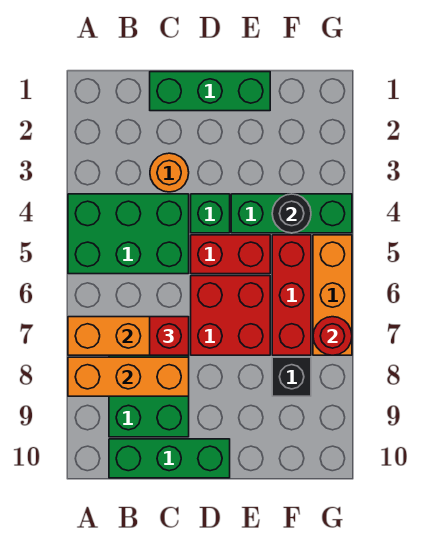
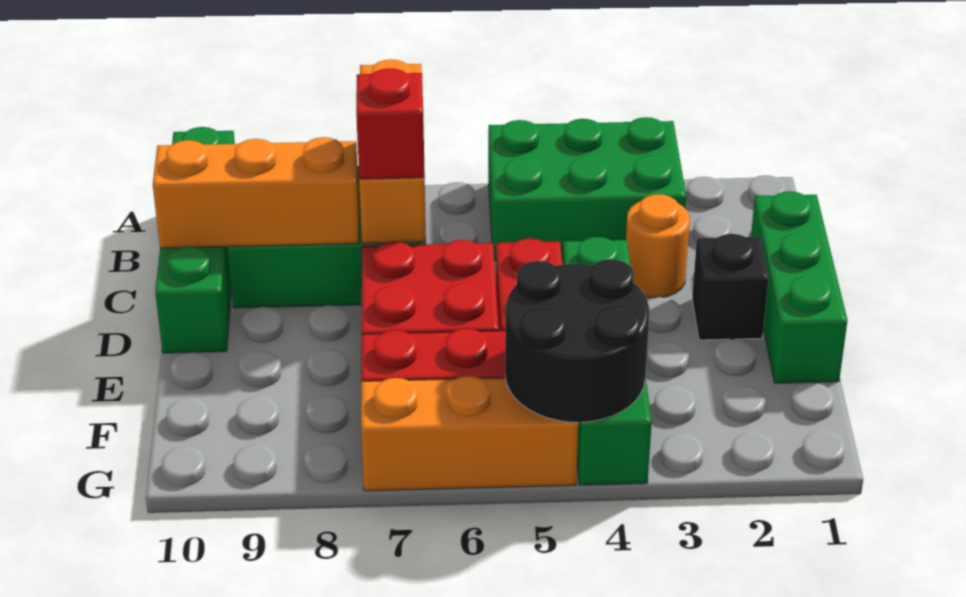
green 2x3 brick [68,194,189,274] -> green 2x3 brick turned to [488,117,686,260]
orange 1x3 brick [68,357,189,396] -> orange 1x3 brick turned to [153,137,359,248]
green 1x3 brick [109,439,230,478] -> green 1x4 brick [155,127,235,353]
black 1x1 round brick [272,194,311,233] -> black 2x2 round brick [505,259,649,422]
black 1x1 brick [272,357,311,396] -> black 1x1 brick moved to [692,234,769,340]
red 1x1 round brick [313,317,352,355] -> none

